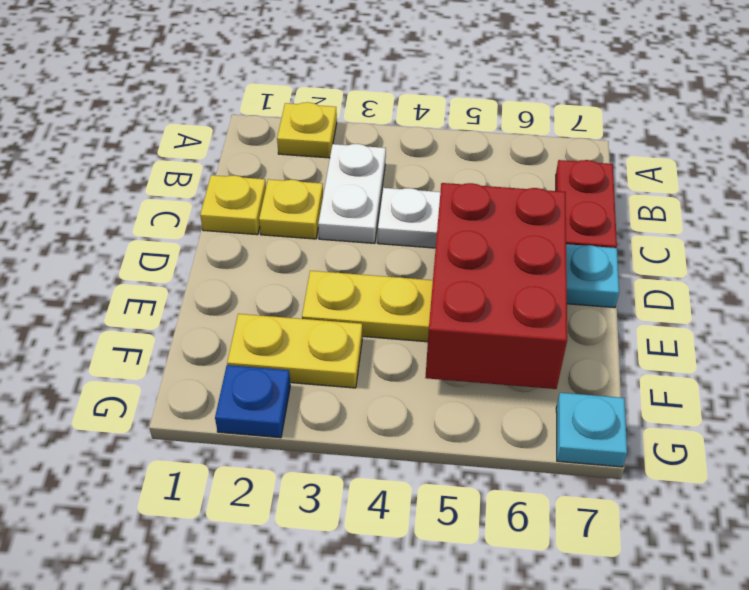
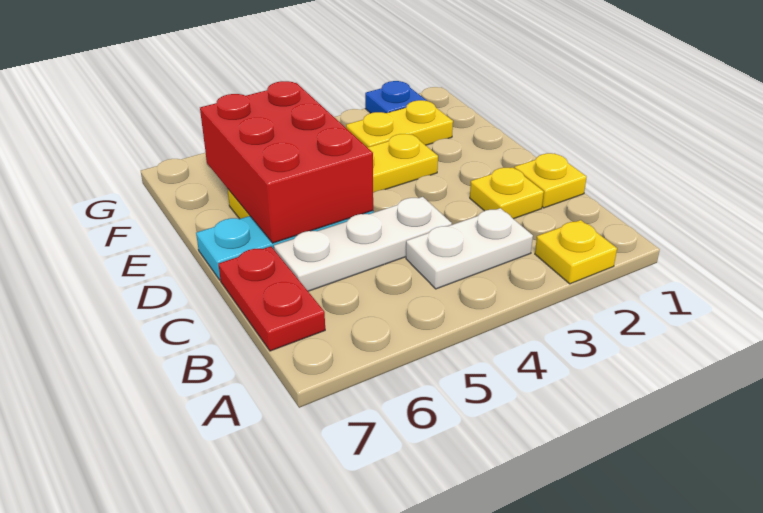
white 1x2 plate [318,144,386,243] -> white 1x2 plate turned to [406,208,533,289]
cyan 1x1 plate [556,393,627,467] -> none

